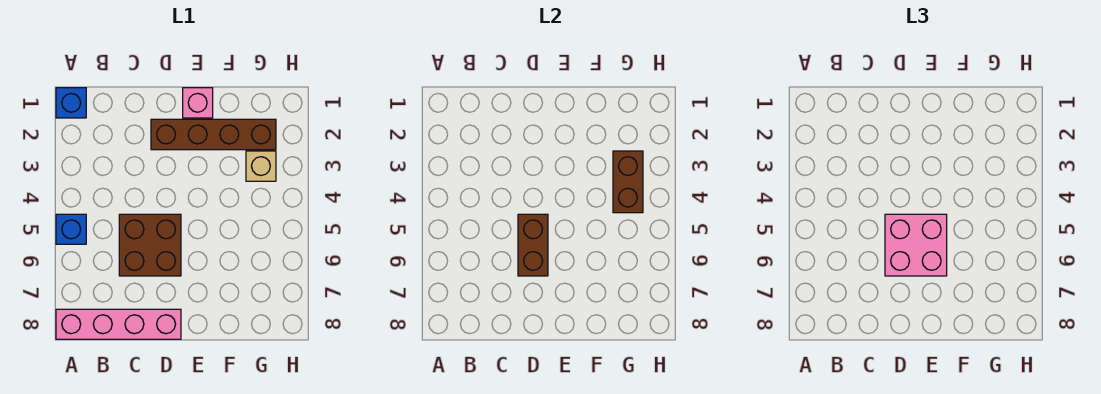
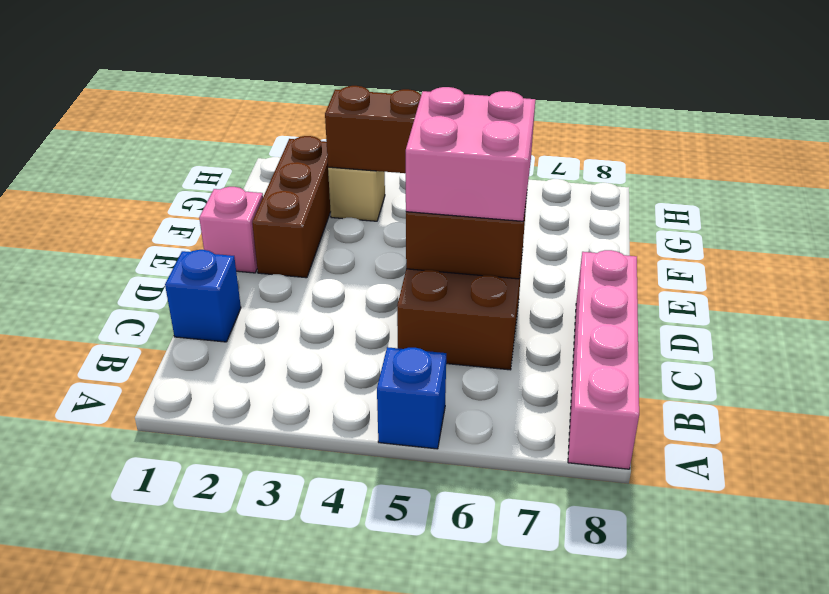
blue 1x1 brick [56,88,86,118] -> blue 1x1 brick moved to [165,250,241,342]
brown 1x4 brick [151,119,276,150] -> brown 1x3 brick [252,136,331,278]

